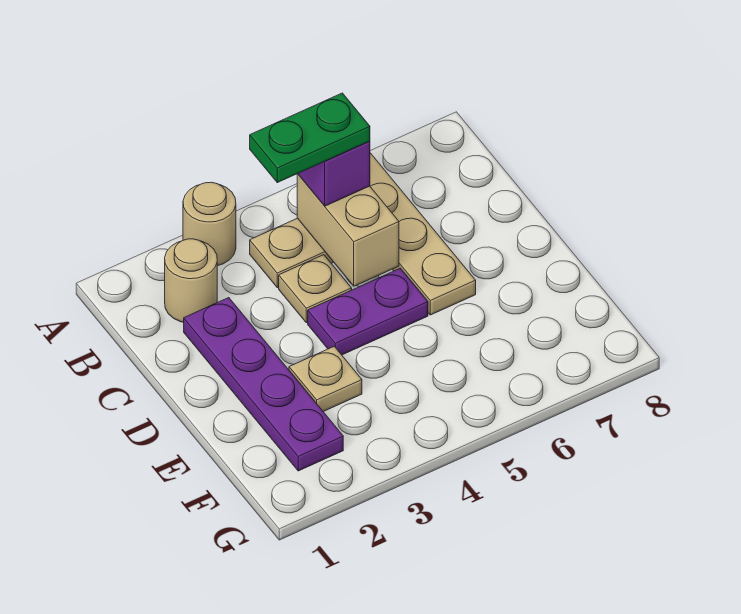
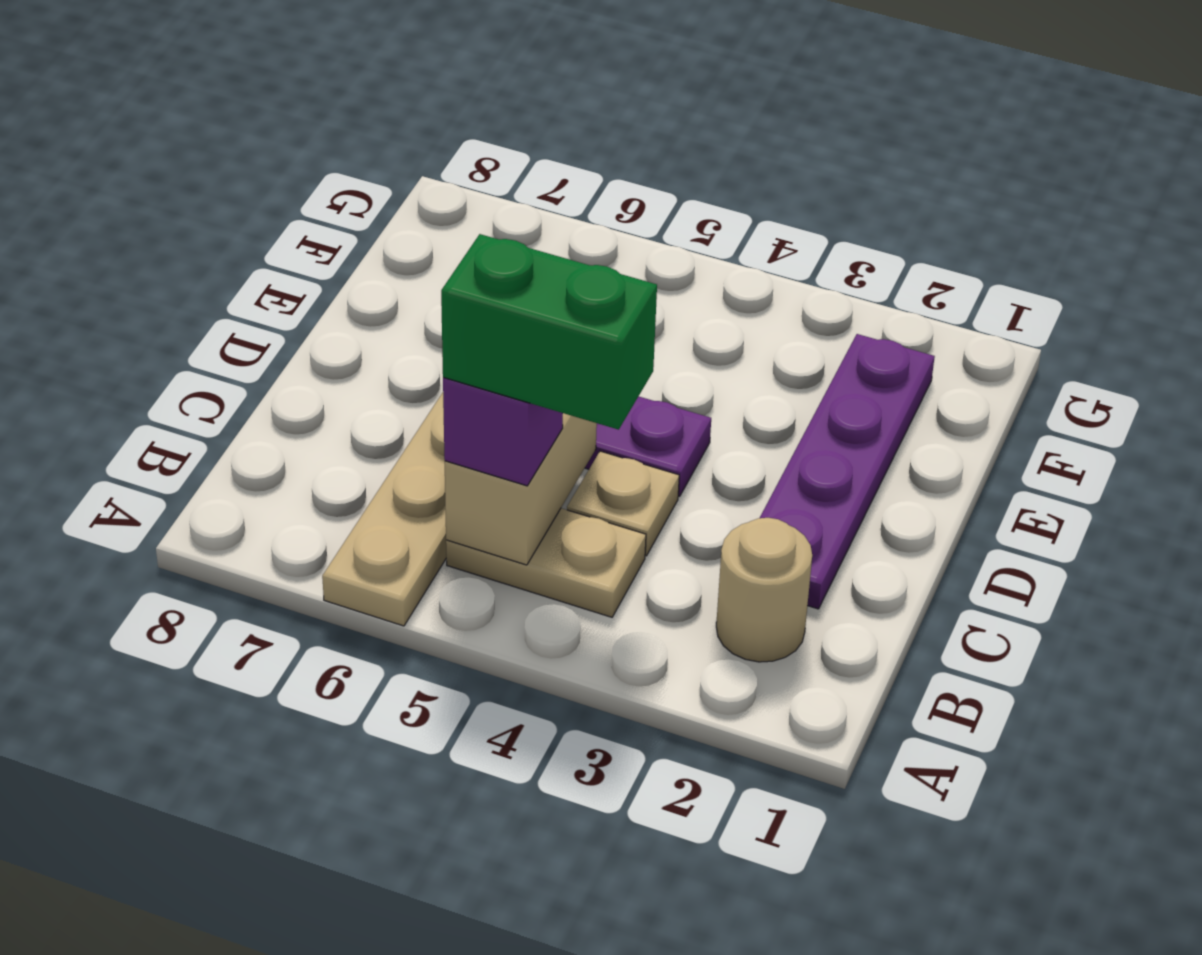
tan 1x1 round brick [183,182,236,266] -> none
green 1x2 plate [250,93,370,183] -> green 1x2 brick [441,234,657,430]
tan 1x1 plate [289,346,362,412] -> none

